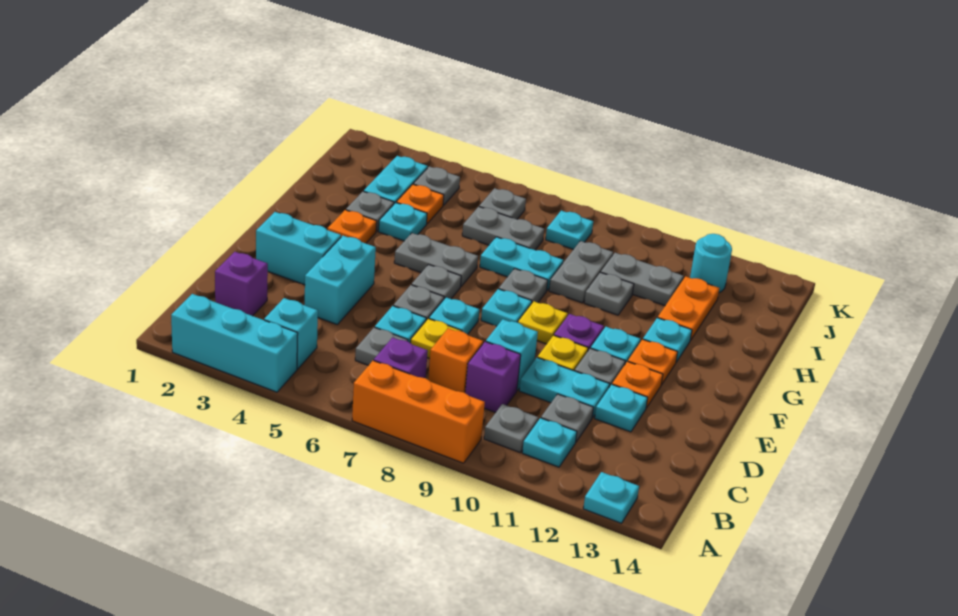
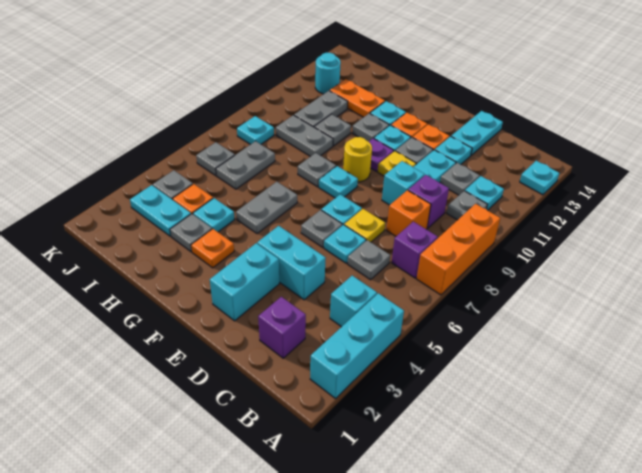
grey 1x1 plate [412,265,461,299] -> grey 1x1 plate moved to [352,113,389,142]
yellow 1x1 plate [518,301,568,344] -> yellow 1x1 round brick [343,137,372,182]
cyan 1x2 plate [480,237,563,290] -> cyan 1x2 plate moved to [451,111,503,155]

